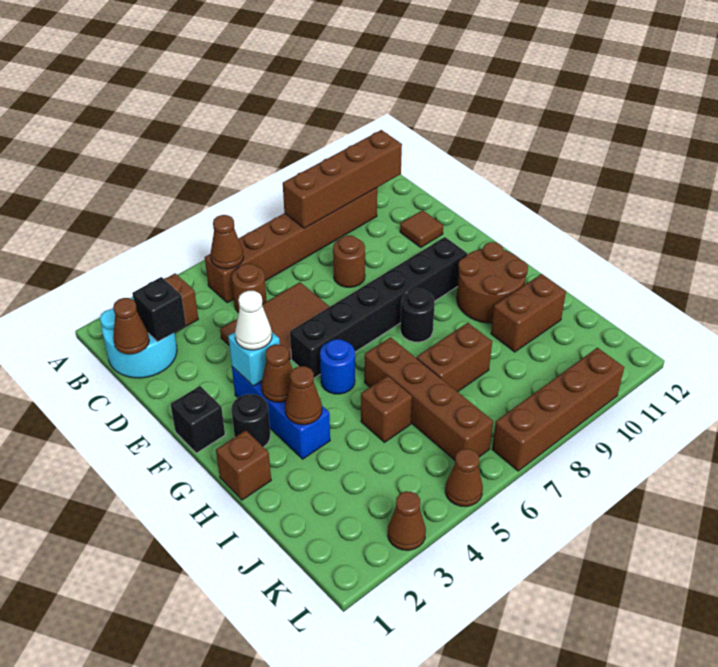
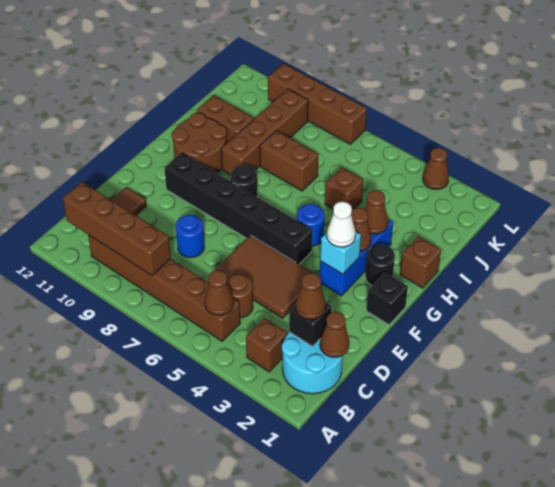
brown 1x1 round brick [333,236,365,287] -> blue 1x1 round brick [176,215,204,258]
brown 1x4 brick [364,337,493,460] -> brown 1x4 brick moved to [221,89,308,175]
brown 1x1 cone [445,449,483,507] -> brown 1x1 cone moved to [296,273,326,320]

